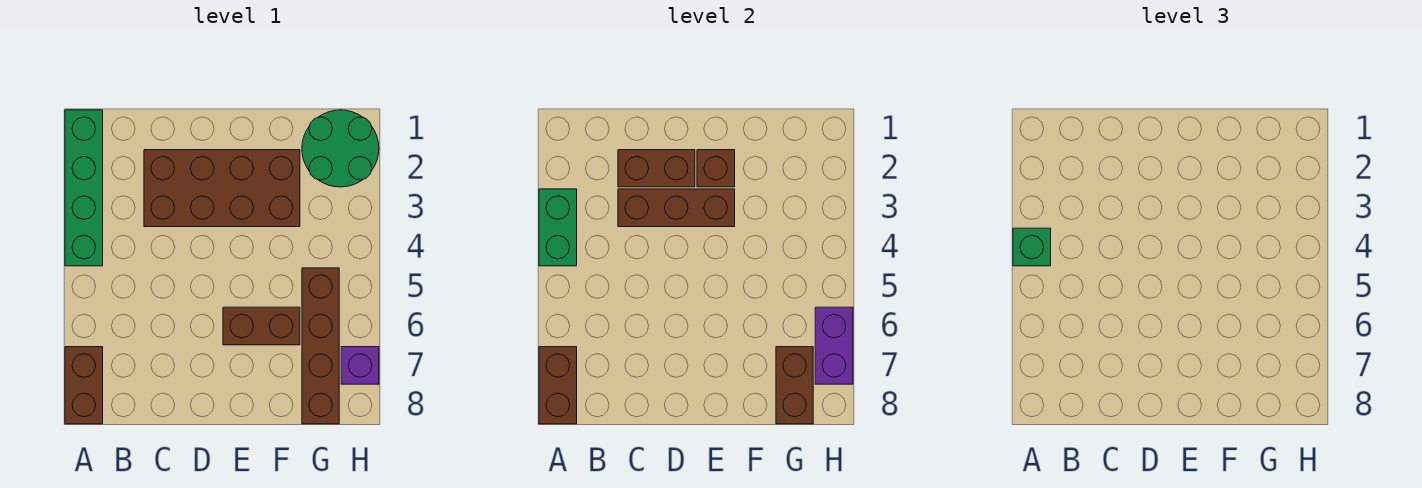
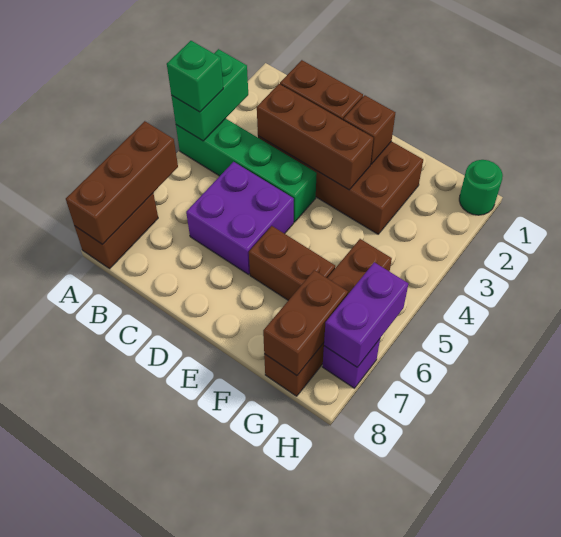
green 1x4 brick [65,110,103,266] -> green 1x4 brick turned to [176,118,317,222]
brown 1x2 brick [539,347,577,424] -> brown 1x3 brick [66,121,178,244]
none -> purple 2x2 brick [186,162,294,274]
green 2x2 round brick [302,110,379,187] -> green 1x1 round brick [459,160,503,215]

